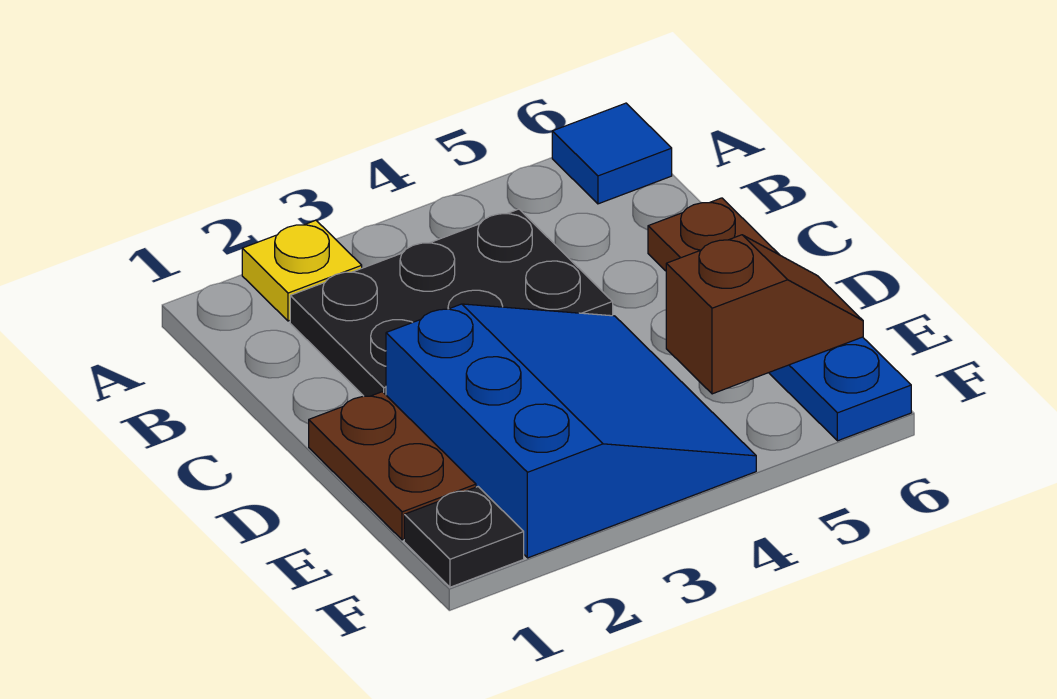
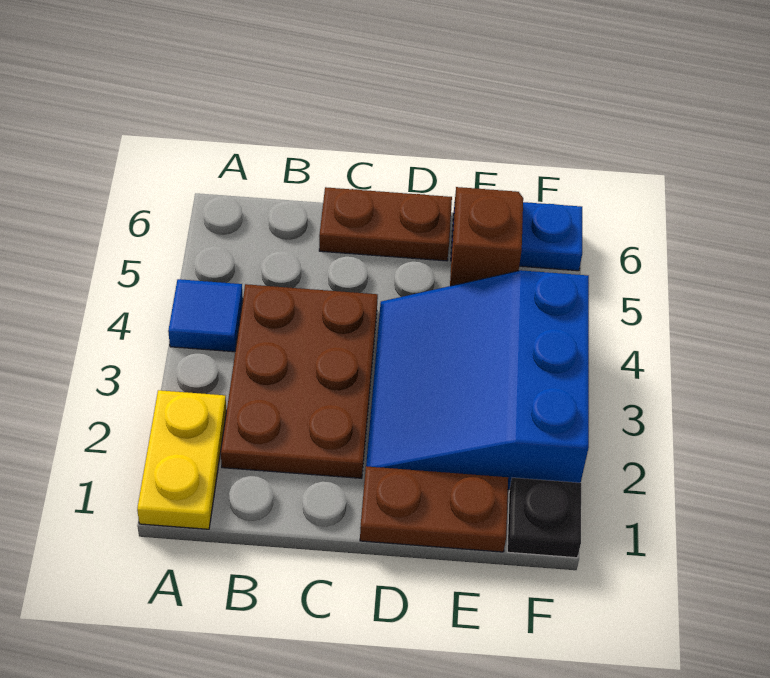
yellow 1x1 plate [242,220,362,321] -> yellow 1x2 plate [137,390,226,529]
blue 1x1 tile [552,103,672,204] -> blue 1x1 tile moved to [168,279,243,352]
black 2x3 plate [290,209,613,396] -> brown 2x3 plate [221,284,378,478]
blue 3x3 slope [386,304,756,558] -> blue 3x3 slope turned to [366,270,589,490]

